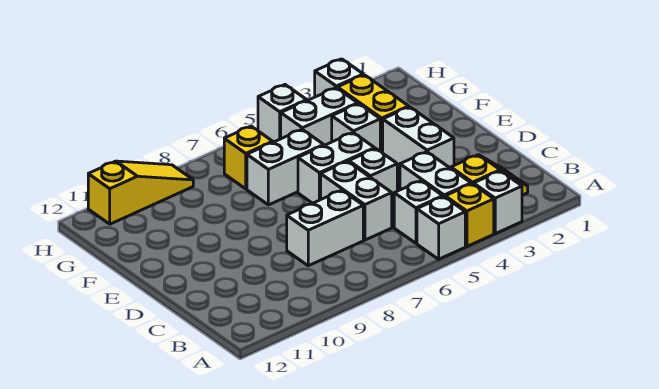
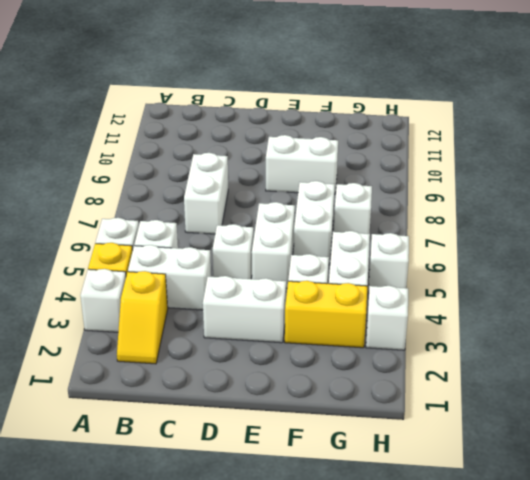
white 1x2 brick [321,161,392,240] -> white 1x2 brick moved to [266,135,338,195]
yellow 1x1 brick [224,126,273,189] -> white 1x1 brick [334,183,372,234]
yellow 1x3 slope [88,161,193,224] -> none

